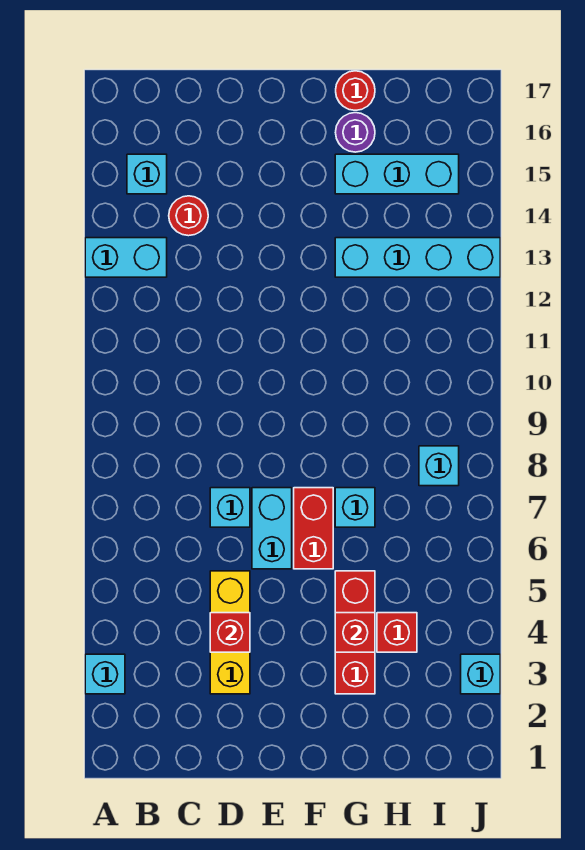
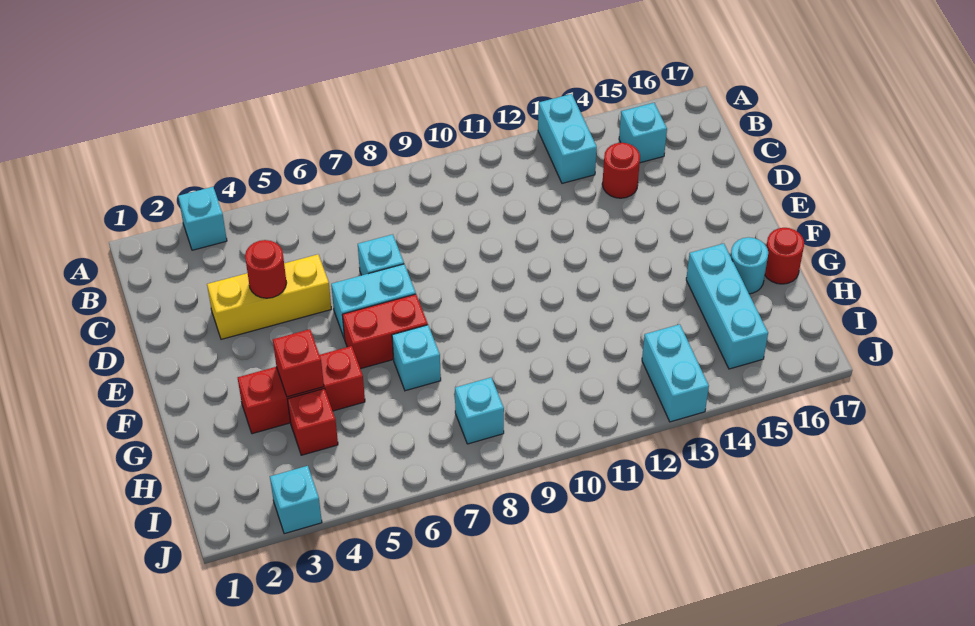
red 1x1 brick [210,613,250,652] -> red 1x1 round brick [245,240,287,298]
cyan 1x4 brick [335,238,500,277] -> cyan 1x2 brick [642,324,709,422]
purple 1x1 round brick [336,113,375,152] -> cyan 1x1 round brick [731,237,768,294]

